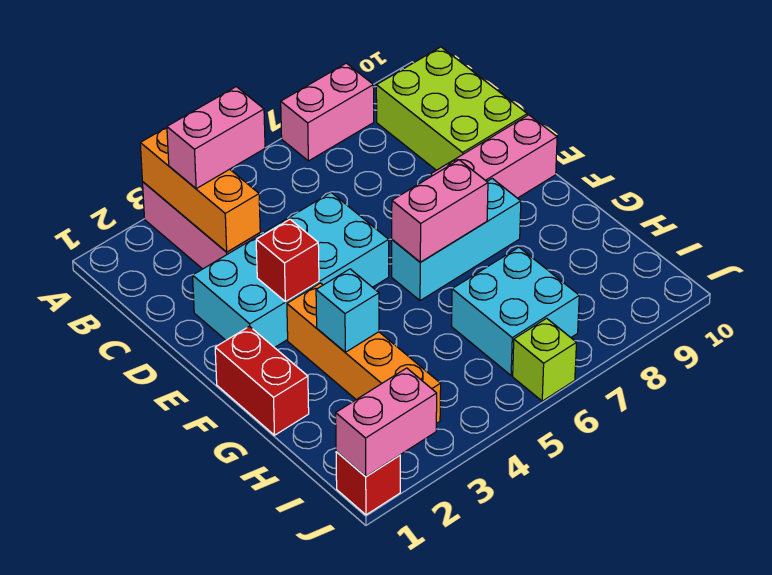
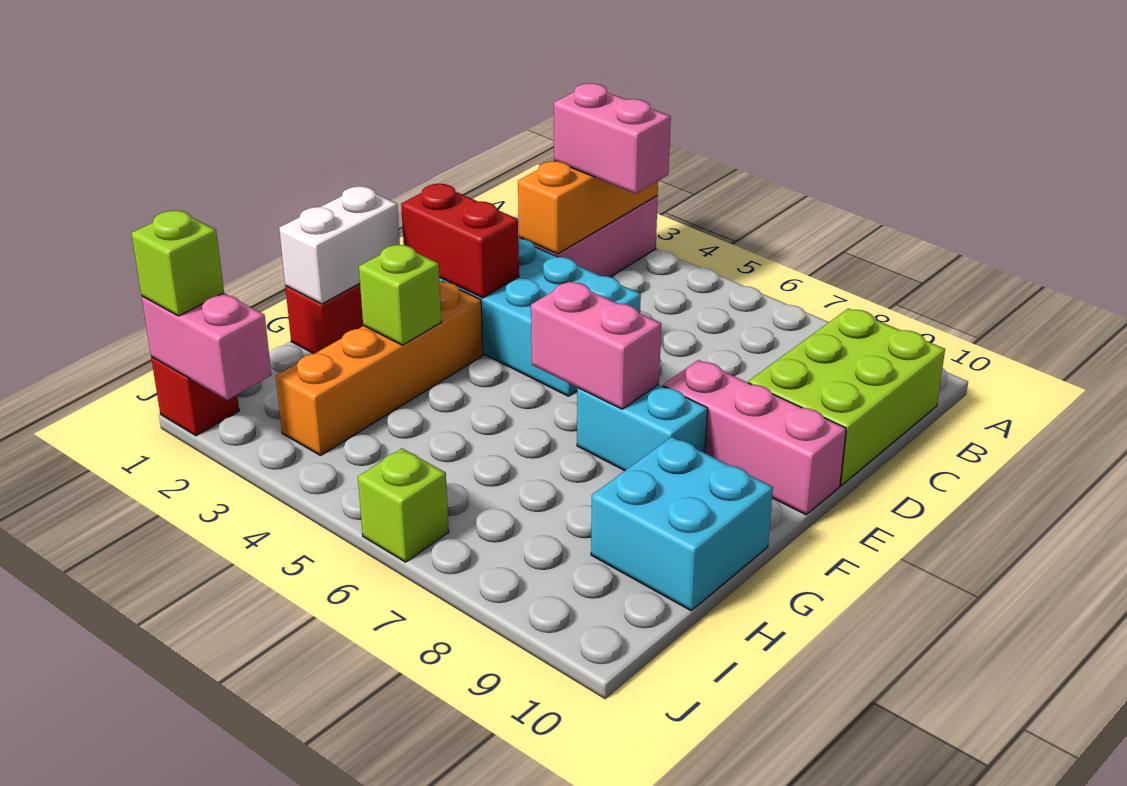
pink 1x2 brick [281,63,374,161] -> none
red 1x1 brick [256,219,319,302] -> red 1x2 brick [401,184,519,298]
none -> white 1x2 brick [279,186,400,304]
cyan 1x3 brick [392,179,521,301] -> cyan 1x2 brick [577,384,708,471]
cyan 1x1 brick [316,269,379,352] -> lime 1x1 brick [359,245,441,345]
cyan 2x2 brick [452,247,579,376] -> cyan 2x2 brick moved to [591,437,773,611]
none -> lime 1x1 brick [131,210,224,316]

